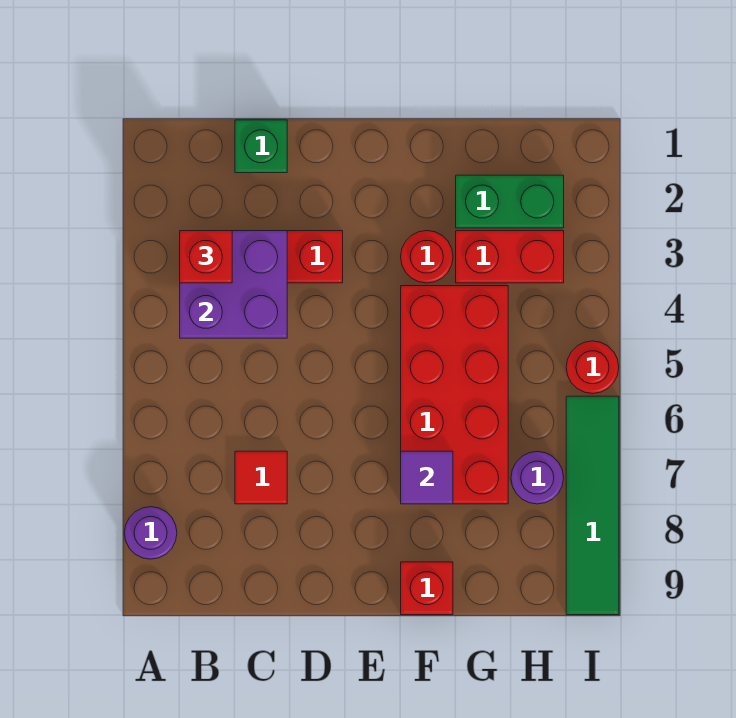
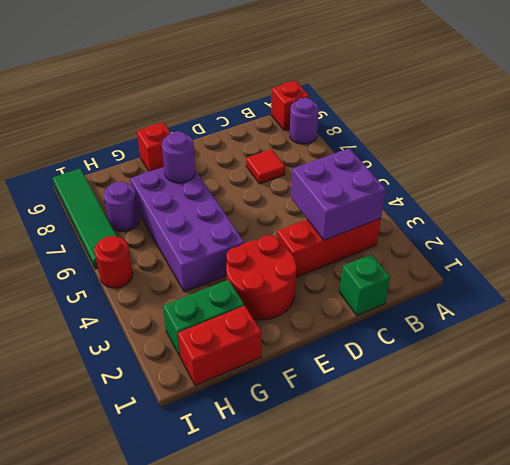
red 1x1 brick [180,231,232,283] -> red 1x1 brick moved to [271,81,309,130]
red 1x1 round brick [401,231,453,283] -> red 2x2 round brick [226,235,297,320]
red 2x4 brick [401,286,508,504] -> purple 2x4 brick [130,167,244,292]
purple 1x1 tile [401,451,453,504] -> purple 1x1 round brick [162,131,195,183]
red 1x2 brick [456,231,564,283] -> red 1x2 brick moved to [178,306,261,386]

